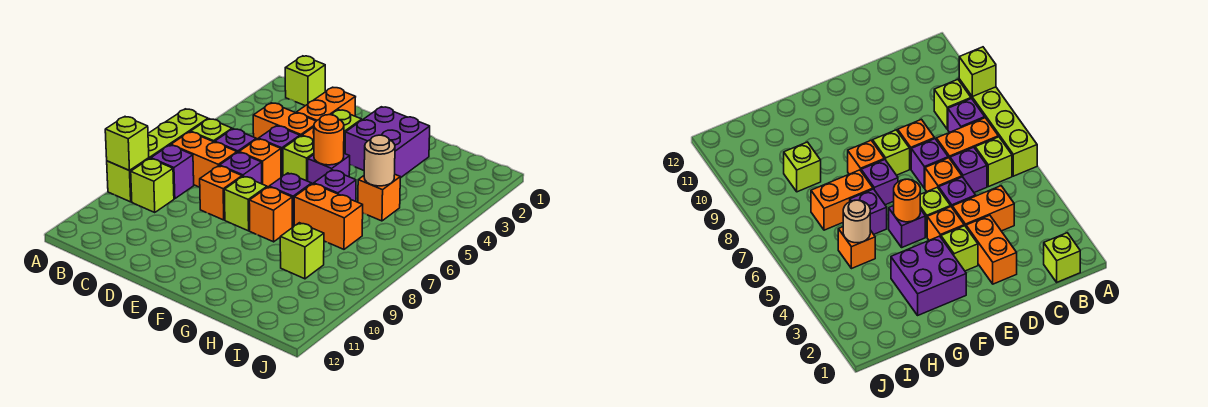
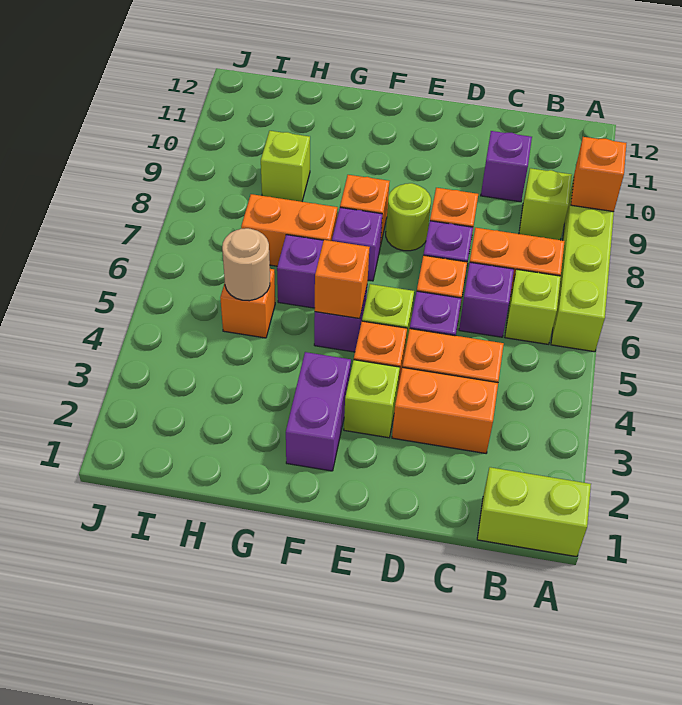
lime 1x1 brick [105,117,149,171] -> orange 1x1 brick [571,137,626,212]
lime 1x1 brick [285,56,325,106] -> lime 1x2 brick [477,467,591,557]
purple 1x1 brick [151,145,194,199] -> purple 1x1 brick moved to [481,131,532,202]
orange 1x2 brick [296,87,355,121] -> orange 1x2 brick turned to [392,367,498,453]
lime 1x1 brick [224,176,267,231] -> lime 1x1 round brick [386,183,431,251]
purple 2x2 brick [345,107,430,178] -> purple 1x2 brick [286,352,351,471]
orange 1x1 round brick [314,115,344,165] -> orange 1x1 brick [315,240,370,319]

